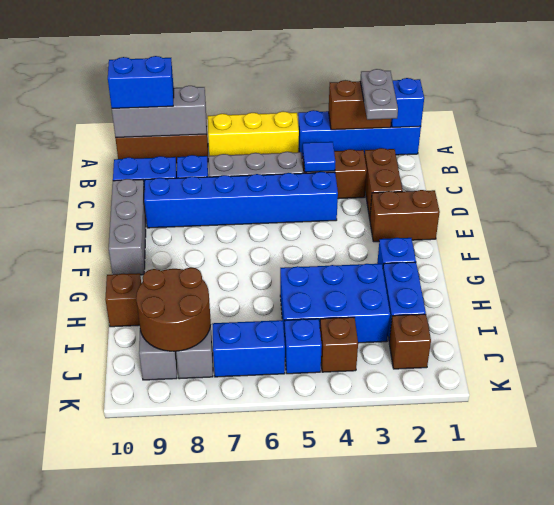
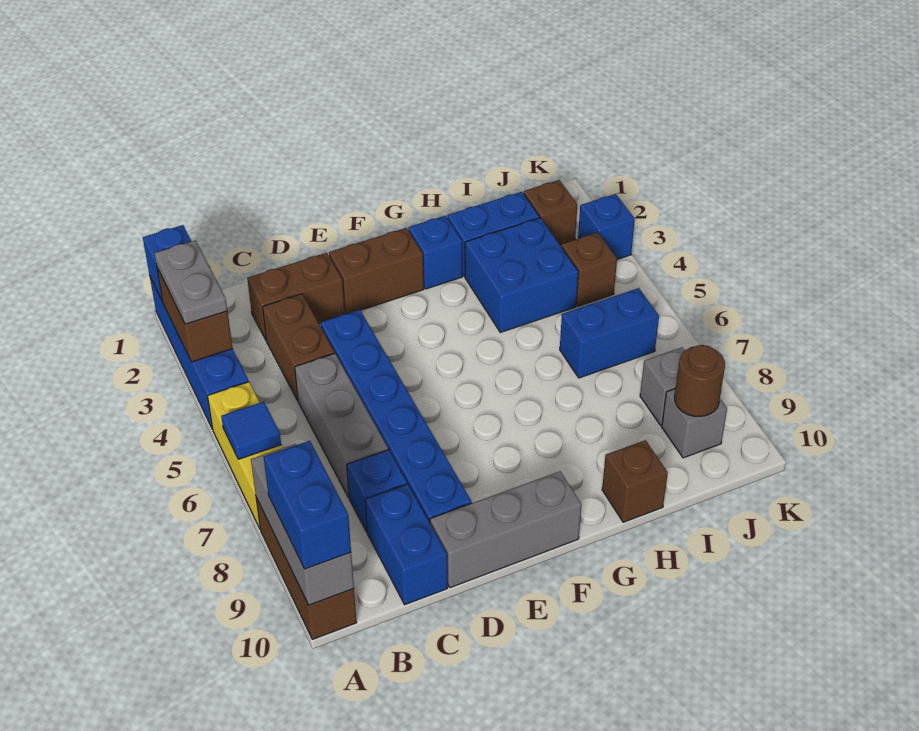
grey 1x2 plate [360,69,398,120] -> grey 1x2 plate turned to [154,240,227,324]
blue 1x1 tile [303,142,335,172] -> blue 1x1 tile moved to [221,401,281,459]
brown 1x2 brick [370,190,440,242] -> brown 1x2 brick turned to [329,228,424,314]
blue 2x3 brick [280,264,390,343] -> blue 2x2 brick [465,218,578,333]
brown 2x2 round brick [136,267,211,351] -> brown 1x1 round brick [675,345,725,417]
blue 1x1 brick [284,319,322,374] -> blue 1x1 brick moved to [578,194,635,259]
blue 1x2 brick [212,320,285,377] -> blue 1x2 brick turned to [560,288,659,378]

